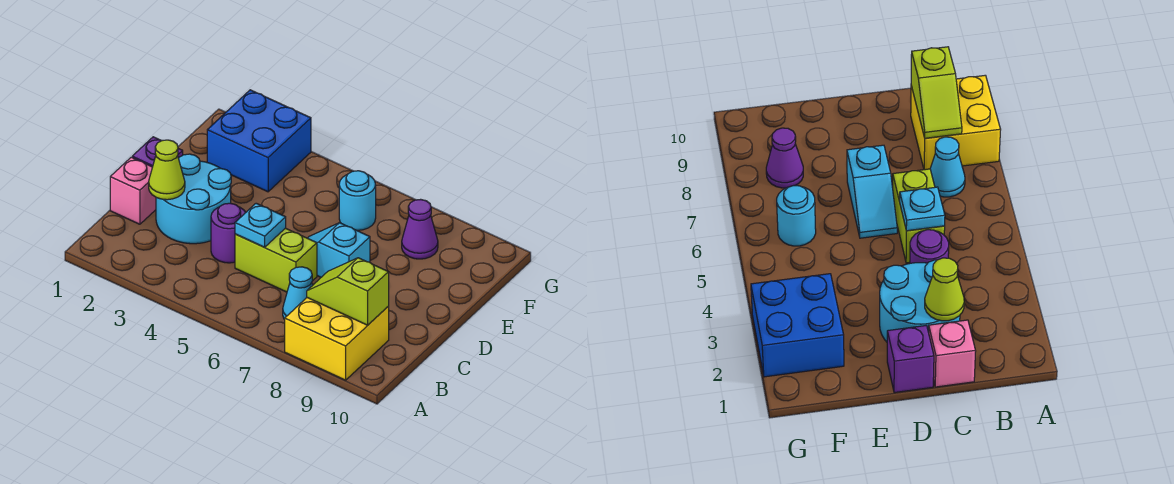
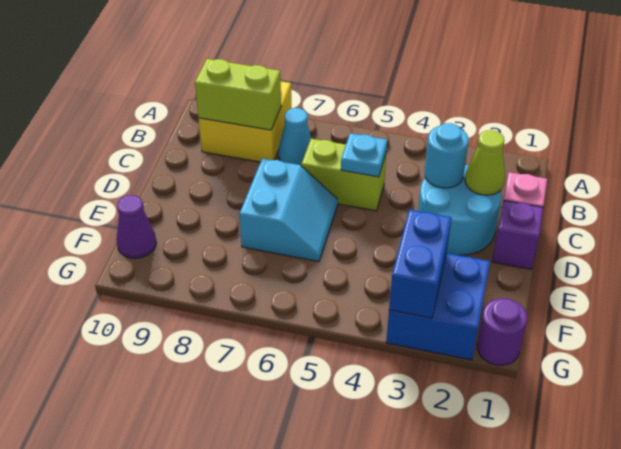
lime 1x2 slope [307,258,389,325] -> lime 1x2 brick [195,59,281,130]
purple 1x1 round brick [211,203,246,263] -> purple 1x1 round brick moved to [477,298,527,365]
cyan 1x2 slope [308,223,370,277] -> cyan 2x2 slope [240,158,338,261]
none -> blue 1x2 brick [389,210,452,318]
cyan 1x1 round brick [339,171,376,230] -> cyan 1x1 round brick moved to [425,123,468,188]
purple 1x1 cone [402,199,438,259] -> purple 1x1 cone moved to [116,195,156,258]

